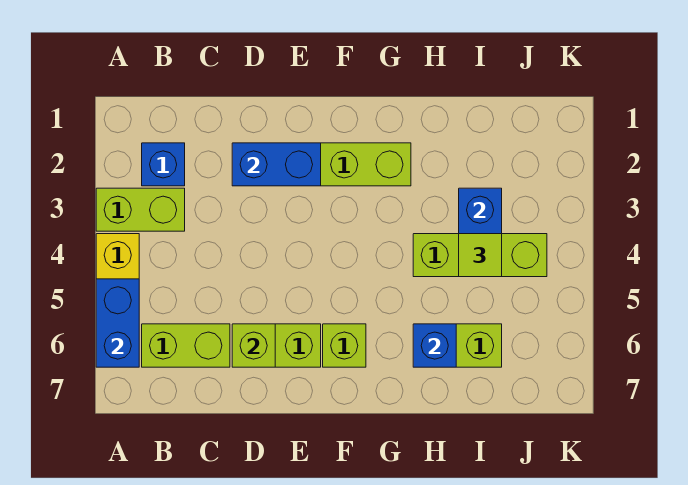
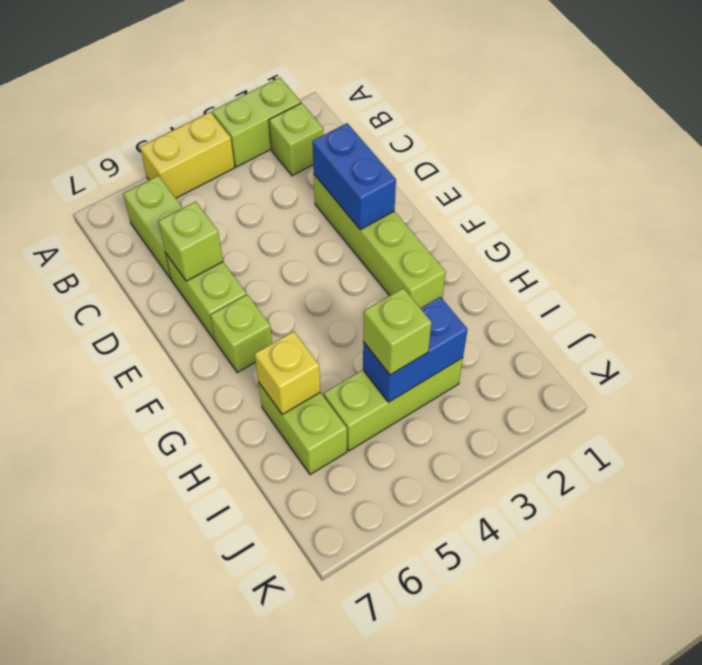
lime 1x2 brick [96,188,185,231] -> lime 1x2 brick turned to [212,78,301,167]
blue 1x2 brick [96,279,139,367] -> none
blue 1x1 brick [142,143,185,186] -> lime 1x1 brick [269,103,323,176]
lime 1x3 brick [413,234,547,277] -> lime 1x3 brick turned to [324,358,463,451]
blue 1x1 brick [413,324,456,367] -> yellow 1x1 brick [255,331,320,415]
lime 1x1 tile [459,234,502,277] -> lime 1x1 brick [363,288,432,375]

